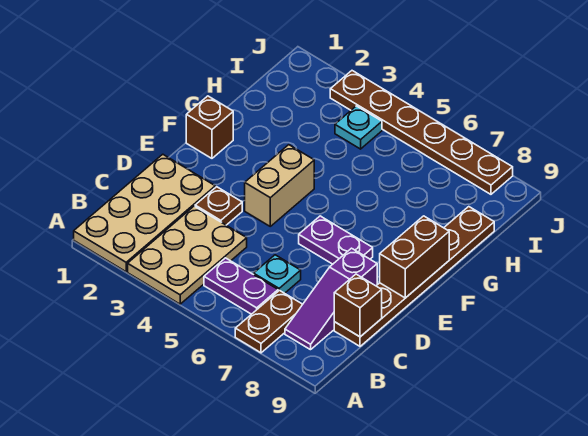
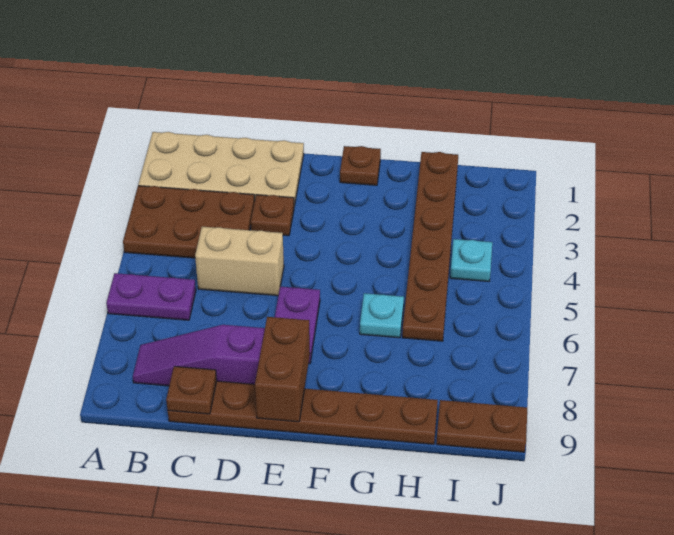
tan 2x3 plate [128,206,247,304] -> brown 2x3 plate [123,186,255,258]
brown 1x2 plate [235,290,303,353] -> brown 1x2 plate moved to [436,400,527,452]
purple 1x2 plate [204,258,278,314] -> purple 1x2 plate turned to [106,273,196,320]
cyan 1x1 plate [254,255,301,293] -> cyan 1x1 plate moved to [360,293,404,338]
brown 1x1 brick [334,274,382,337] -> brown 1x1 plate [166,366,217,414]
tan 1x2 brick [245,145,314,226] -> tan 1x2 brick moved to [195,227,284,296]
brown 1x2 brick [380,216,449,298] -> brown 1x2 brick turned to [255,317,310,422]
brown 1x1 brick [186,96,233,158] -> brown 1x1 plate [340,146,381,185]
brown 1x6 plate [330,71,513,194] -> brown 1x6 plate moved to [402,152,458,341]

